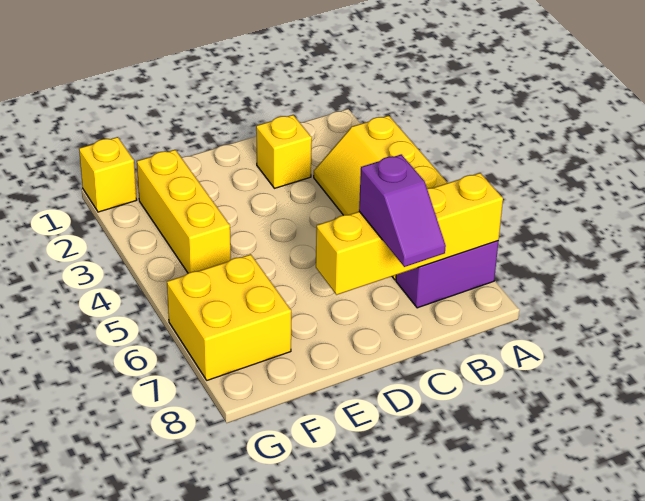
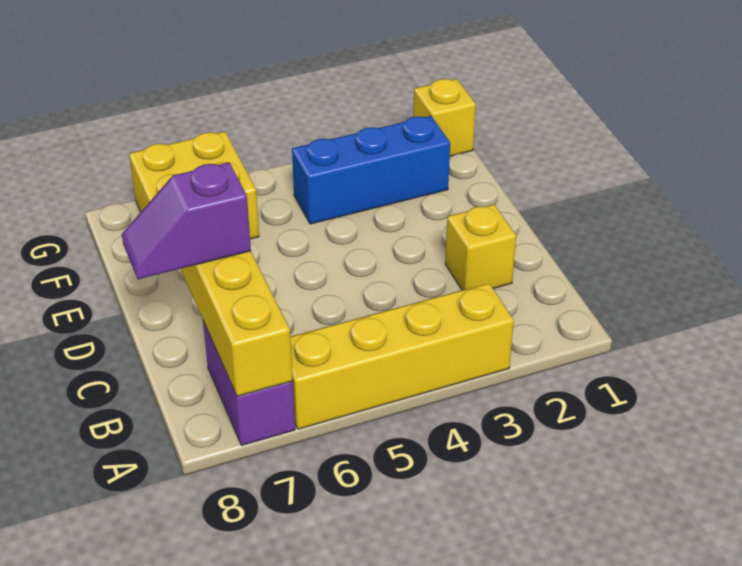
yellow 1x3 brick [137,150,231,273] -> blue 1x3 brick [292,116,450,224]

